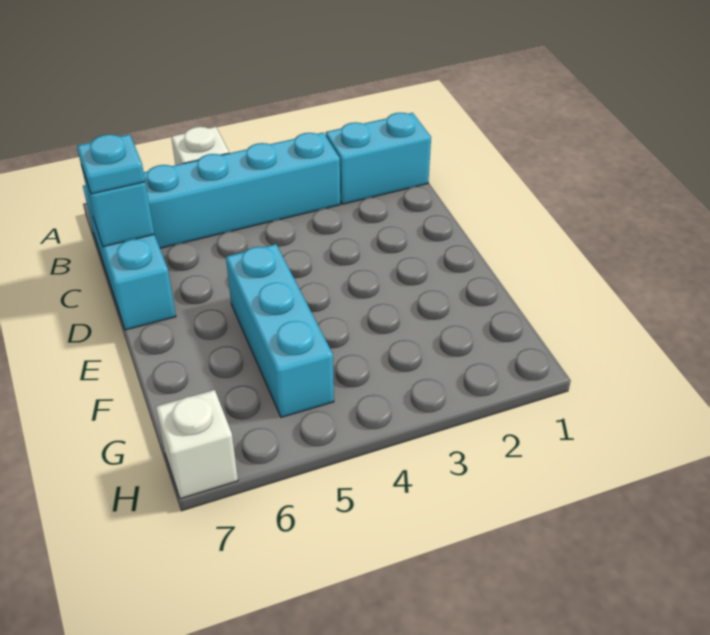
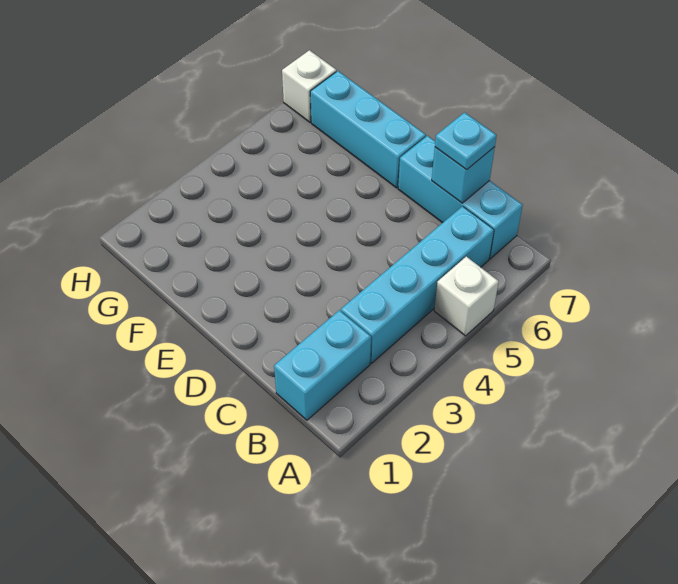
cyan 1x3 brick [226,244,334,417] -> cyan 1x3 brick moved to [310,71,426,188]

